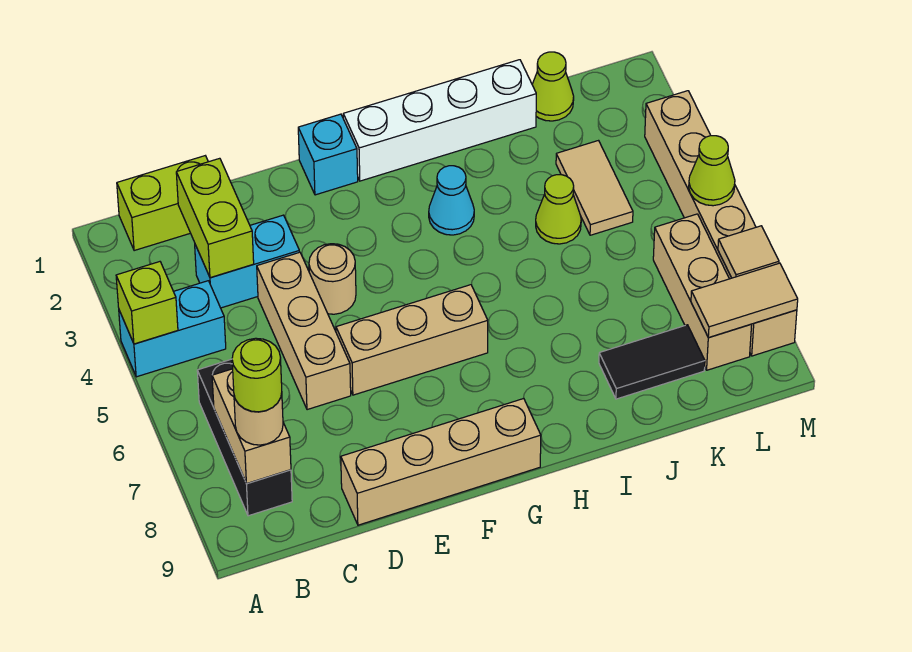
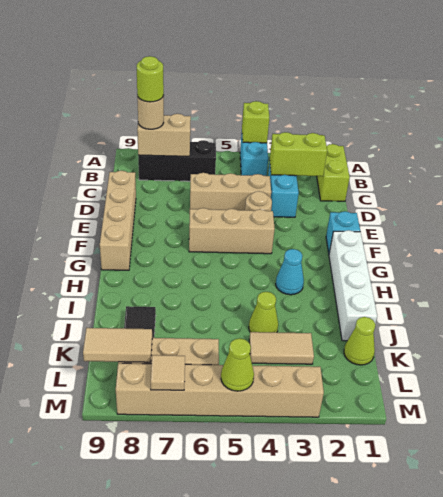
tan 1x3 brick [336,285,488,395] -> tan 1x3 brick turned to [189,208,275,254]
tan 1x2 tile [691,263,798,338] -> tan 1x2 tile turned to [83,328,152,362]

